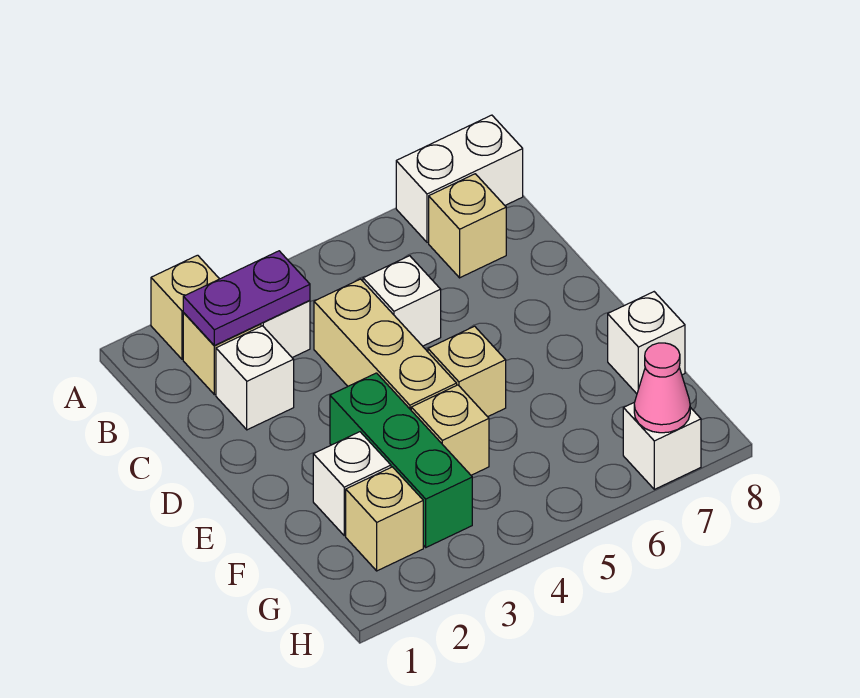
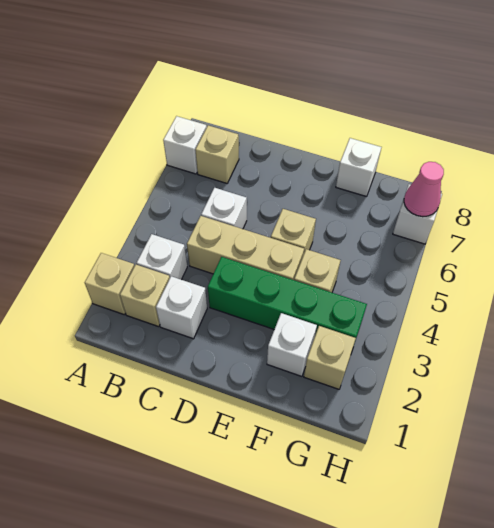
white 1x2 brick [396,115,523,242] -> white 1x1 brick [163,116,207,174]
purple 1x2 plate [183,251,310,346] -> none
green 1x3 brick [330,373,472,547] -> green 1x4 brick [208,257,367,347]

